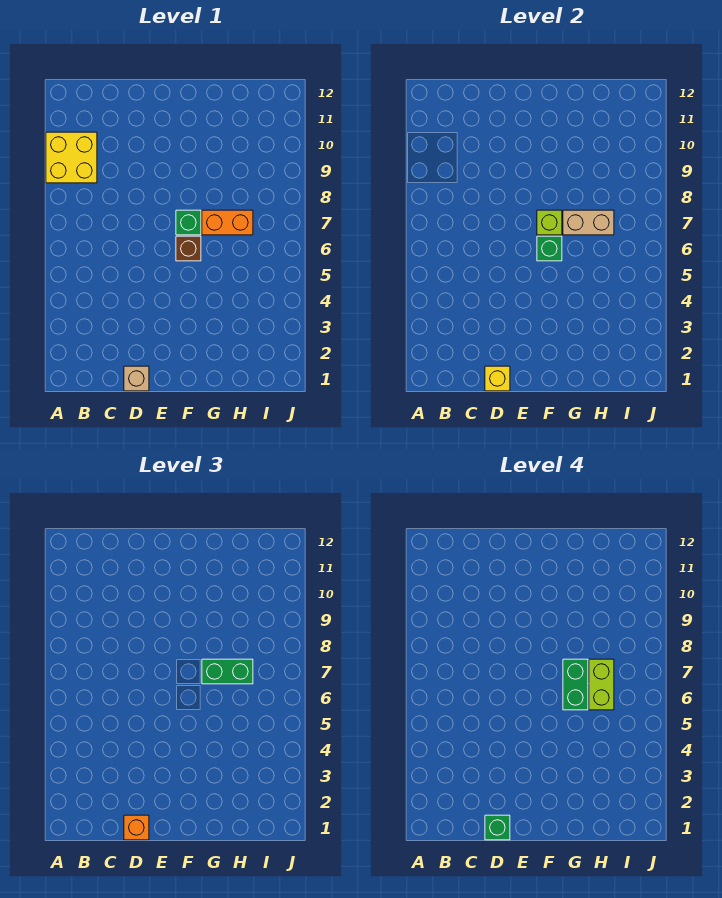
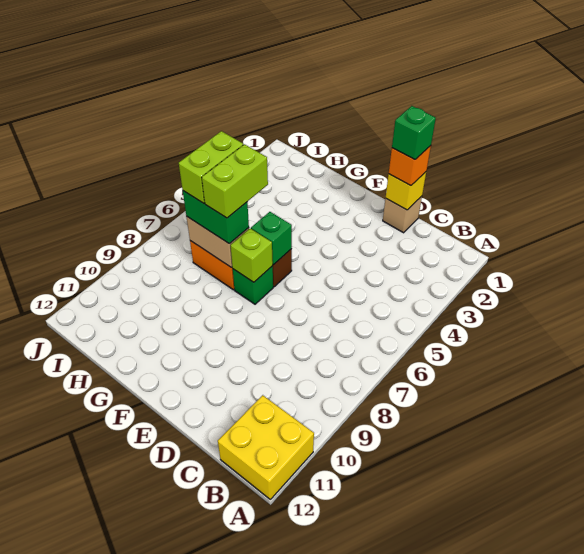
yellow 2x2 brick [46,132,97,183] -> yellow 2x2 brick moved to [218,395,314,499]
green 1x2 brick [563,659,588,710] -> lime 1x2 brick [202,144,268,218]

